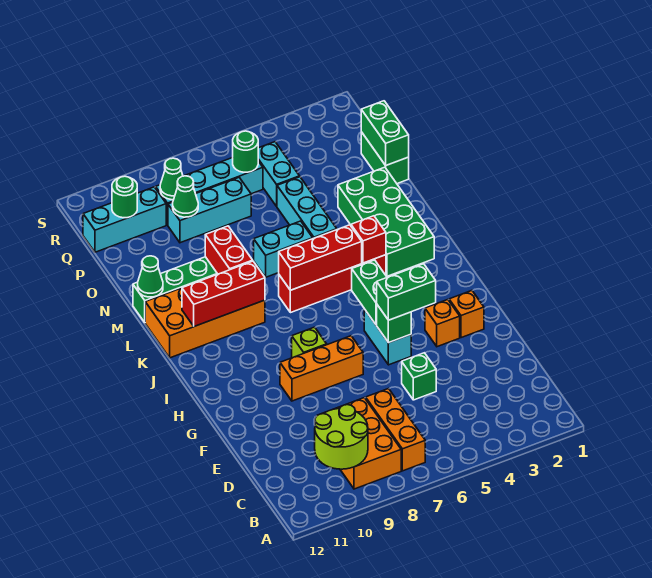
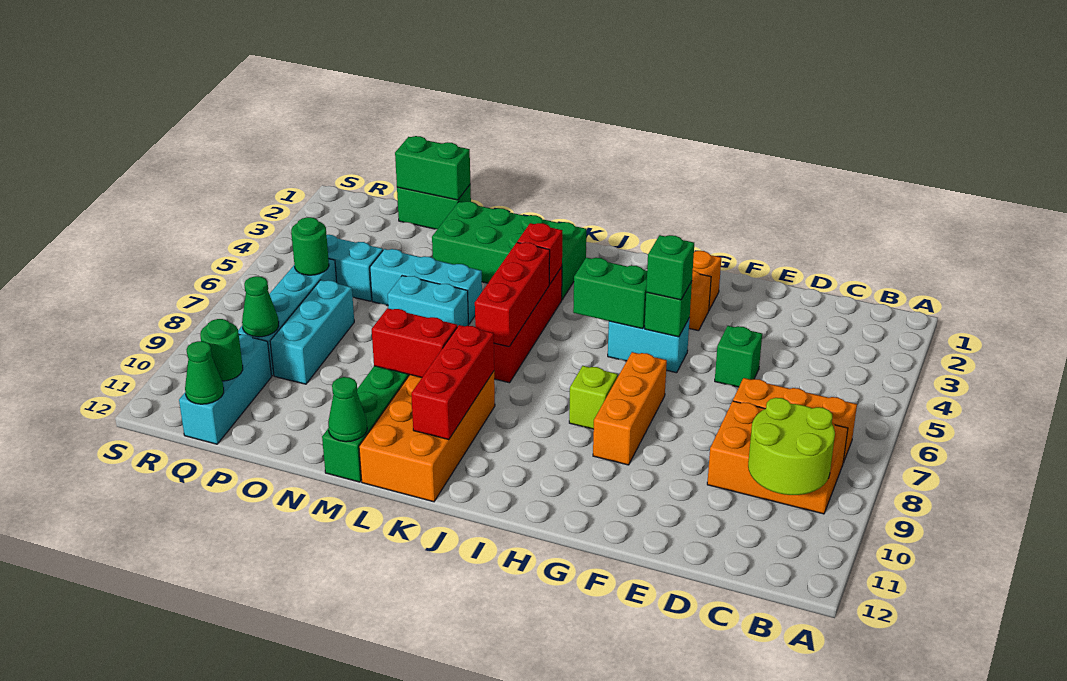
green 1x2 brick [377,264,436,320] -> green 1x1 brick [646,235,694,300]
cyan 1x2 brick [254,221,313,277] -> cyan 1x2 brick turned to [388,276,468,327]
green 1x1 cone [173,176,198,217] -> green 1x1 cone moved to [185,341,224,404]

